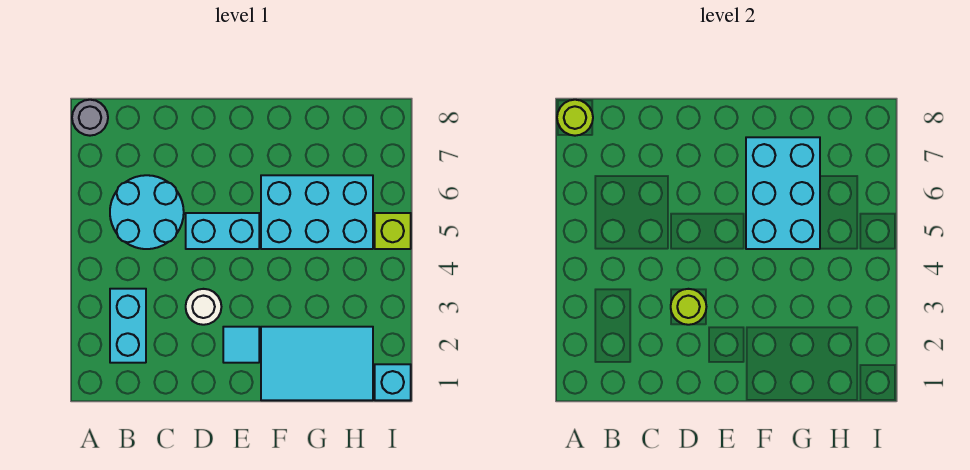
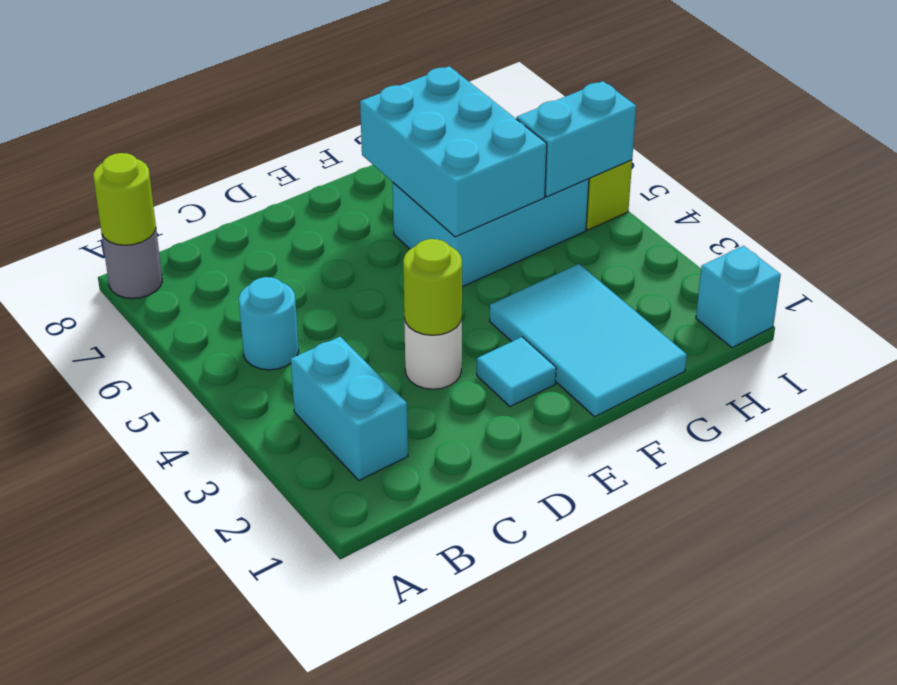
cyan 2x2 round brick [110,175,184,249] -> cyan 1x1 round brick [239,277,299,370]
cyan 1x2 brick [186,213,259,249] -> cyan 1x2 brick moved to [516,81,636,197]
cyan 2x3 tile [261,327,373,400] -> cyan 2x3 tile turned to [490,264,687,417]

